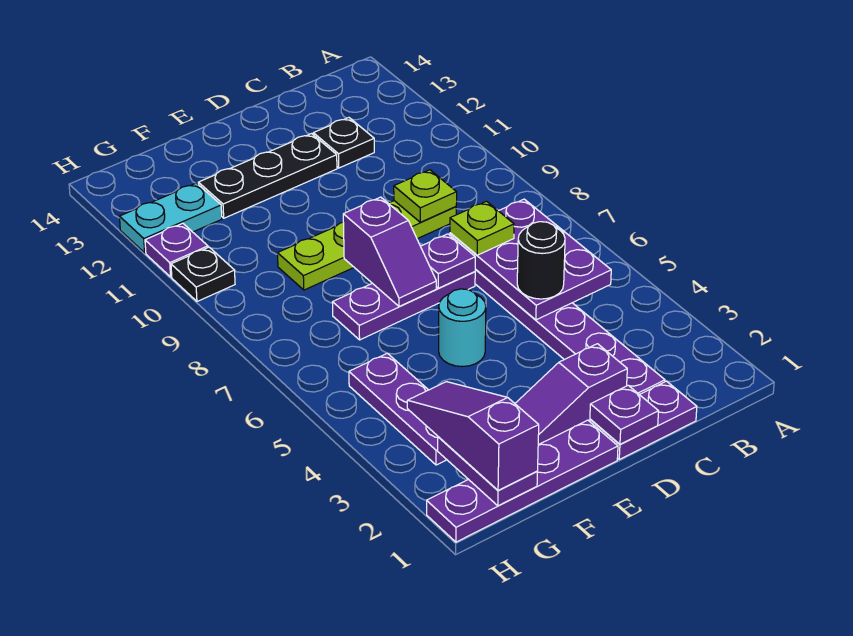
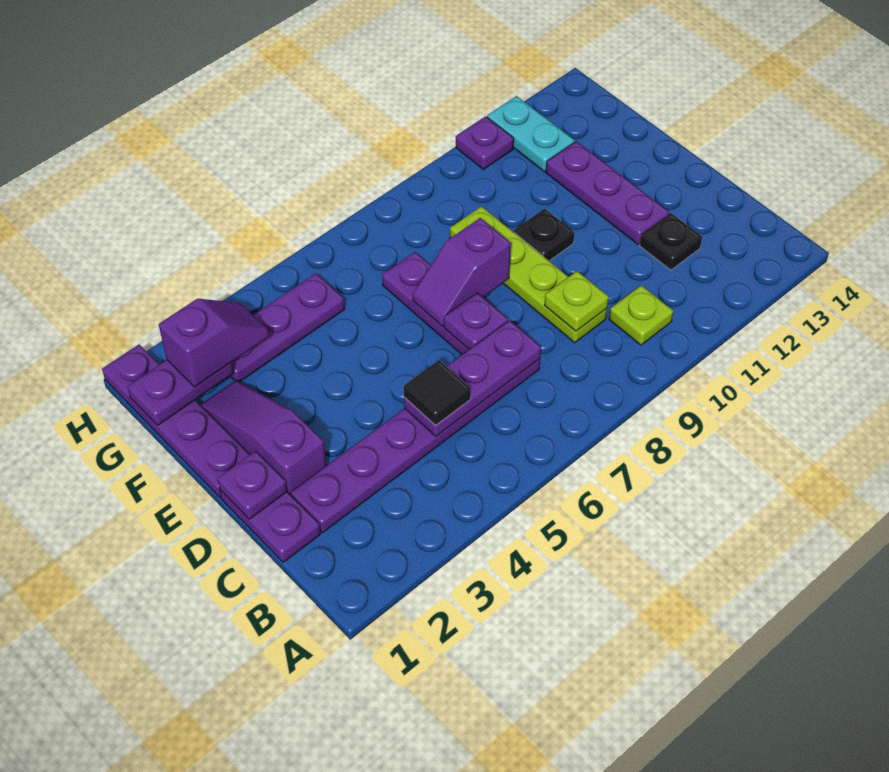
purple 2x3 plate [450,199,611,320] -> purple 1x3 plate [404,320,541,436]
black 1x1 round brick [517,222,565,299] -> black 1x1 tile [404,360,471,425]
lime 1x1 plate [450,201,514,255] -> lime 1x1 plate moved to [609,285,673,345]
black 1x3 plate [198,134,337,218] -> purple 1x3 plate [546,141,669,244]
cyan 1x1 round brick [439,289,486,367] -> none
purple 1x3 slope [407,382,539,490] -> purple 1x2 slope [159,299,269,387]
black 1x1 plate [171,247,235,301] -> black 1x1 plate moved to [514,209,574,261]

